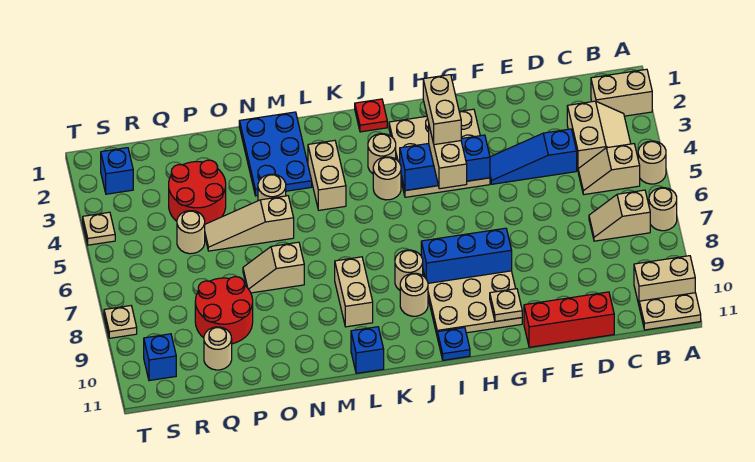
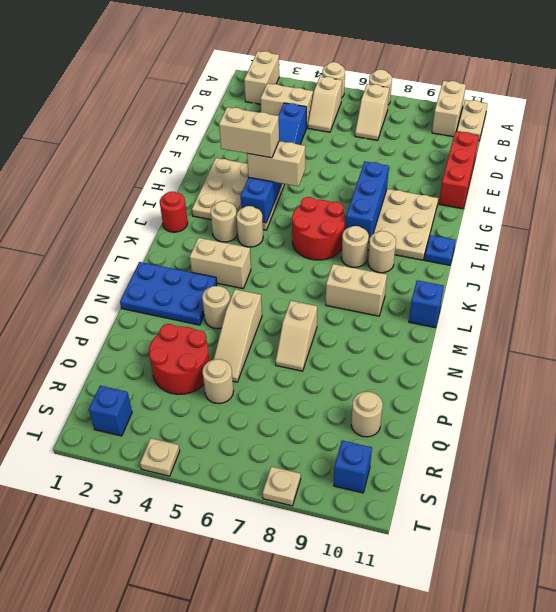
tan 1x1 plate [490,289,522,322] -> none
red 1x1 plate [355,99,387,132] -> red 1x1 round brick [160,192,188,232]
red 2x2 round brick [195,277,253,344] -> red 2x2 round brick moved to [292,197,345,260]

